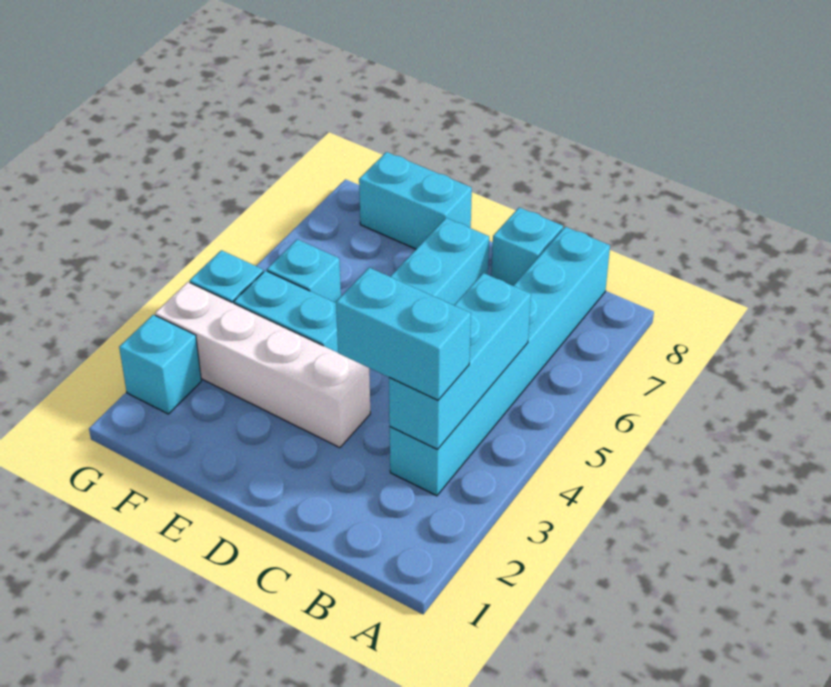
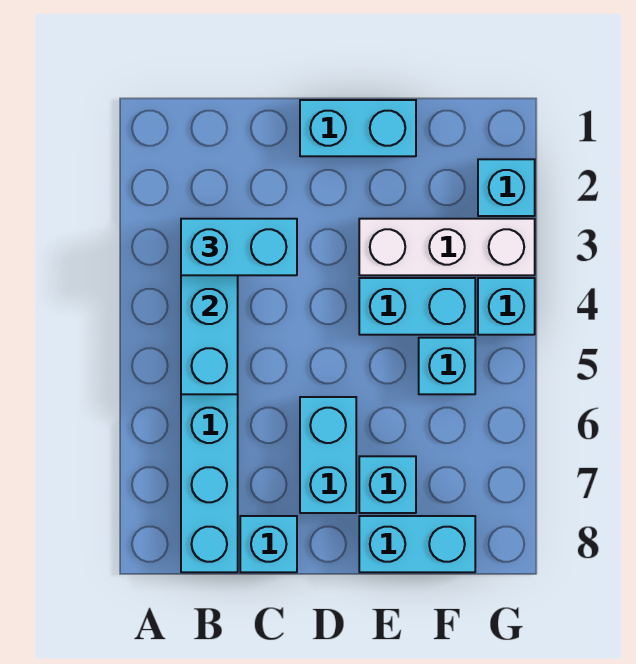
none -> cyan 1x2 brick [300,100,416,156]
white 1x4 brick [155,282,370,448] -> white 1x3 brick [359,219,535,275]
none -> cyan 1x1 brick [359,456,416,513]

